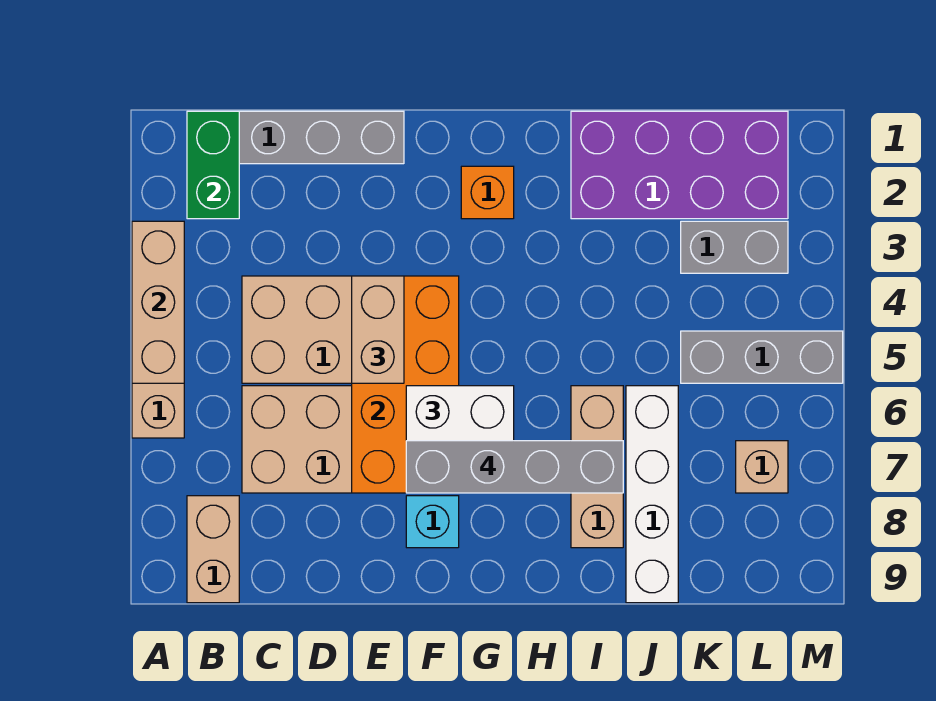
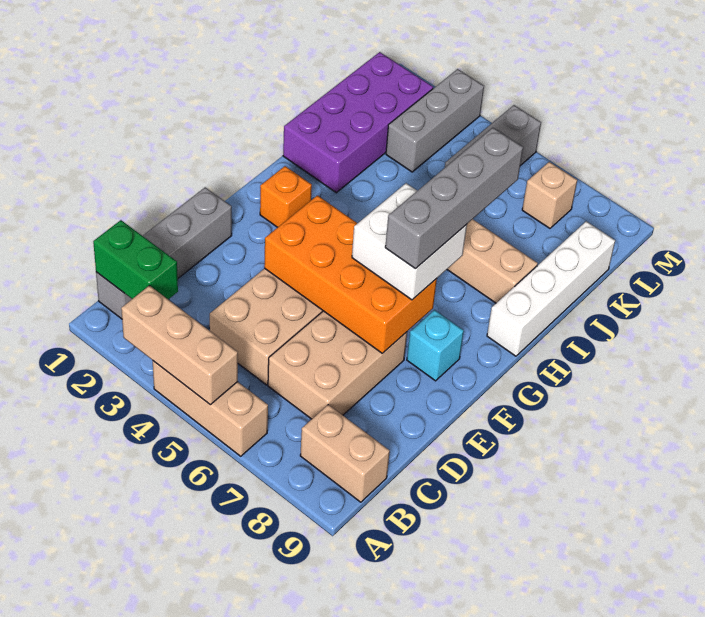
tan 1x2 brick [352,276,404,383] -> none
white 1x4 brick [626,386,678,603] -> white 1x4 brick turned to [487,221,615,356]
grey 1x2 brick [681,221,788,273] -> grey 1x3 brick [386,69,484,172]

